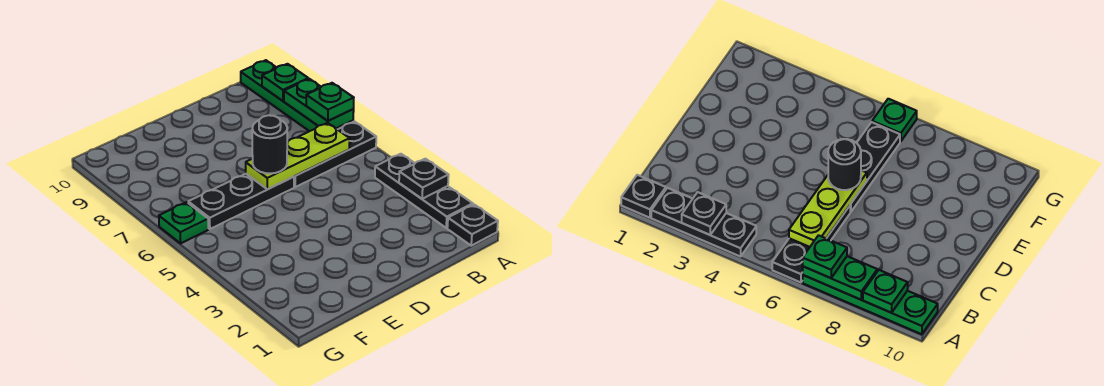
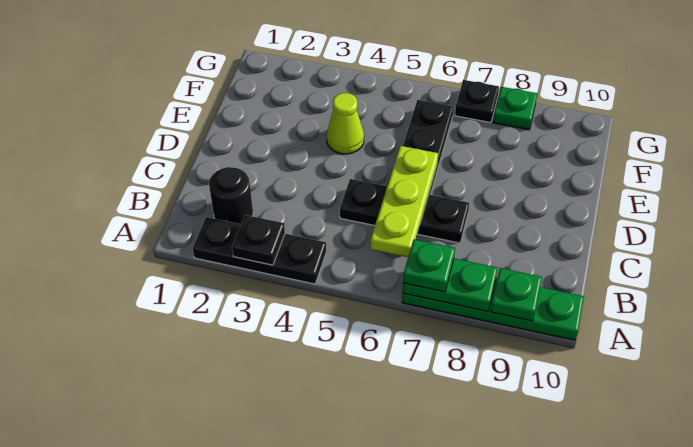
black 1x1 plate [447,204,498,246] -> black 1x1 plate moved to [455,80,499,123]
black 1x3 plate [294,121,376,187] -> black 1x3 plate turned to [340,179,469,243]
black 1x1 round brick [252,115,287,173] -> black 1x1 round brick moved to [209,167,253,224]
none -> lime 1x1 cone [327,93,364,154]
green 1x1 plate [159,202,208,243] -> green 1x1 plate moved to [493,87,537,130]

